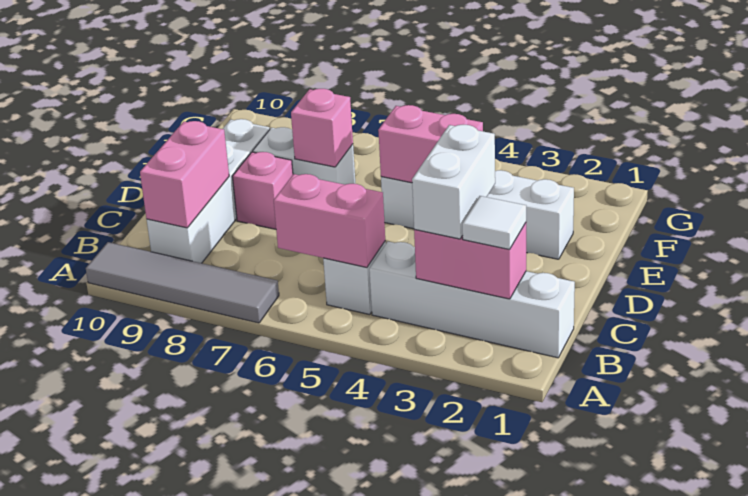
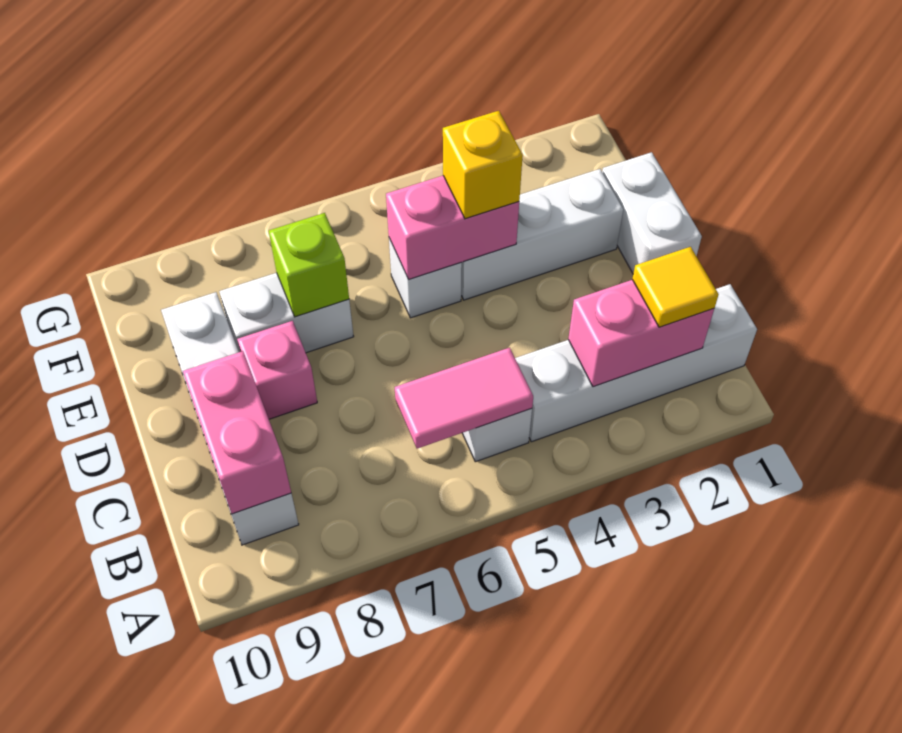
grey 1x4 tile [86,242,279,323] -> none
white 1x1 tile [462,196,526,250] -> yellow 1x1 tile [632,247,719,327]
white 1x2 brick [412,125,495,239] -> white 1x2 brick moved to [602,152,702,273]
pink 1x2 brick [274,174,385,267] -> pink 1x2 tile [395,348,533,449]
none -> yellow 1x1 brick [443,111,523,219]
pink 1x1 brick [291,89,353,167] -> lime 1x1 brick [269,213,349,317]

